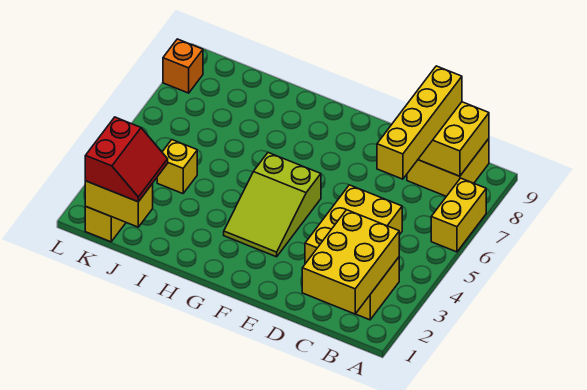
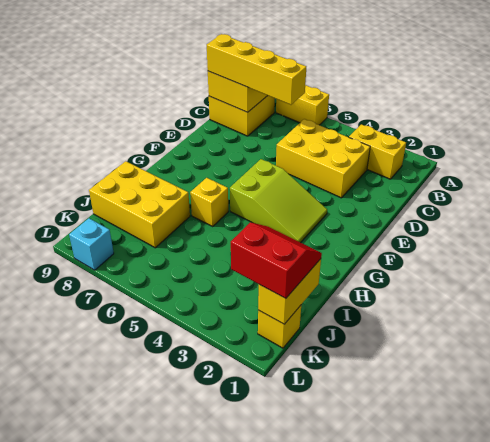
yellow 2x3 brick [302,210,399,314] -> yellow 2x3 brick moved to [89,161,190,248]
yellow 1x1 brick [157,140,197,194] -> yellow 1x1 brick moved to [190,178,228,226]
orange 1x1 brick [163,39,203,93] -> cyan 1x1 brick [69,218,114,270]

